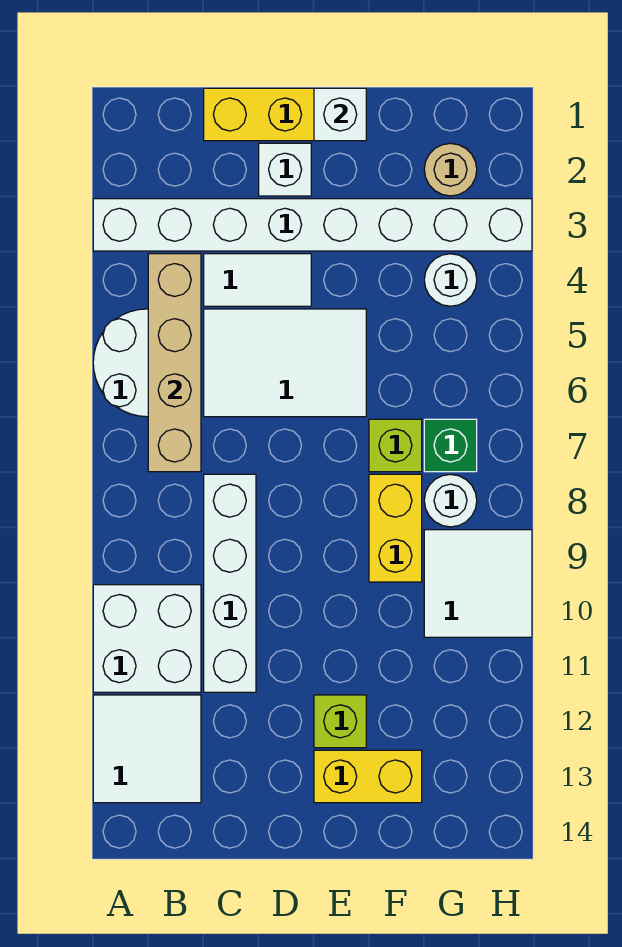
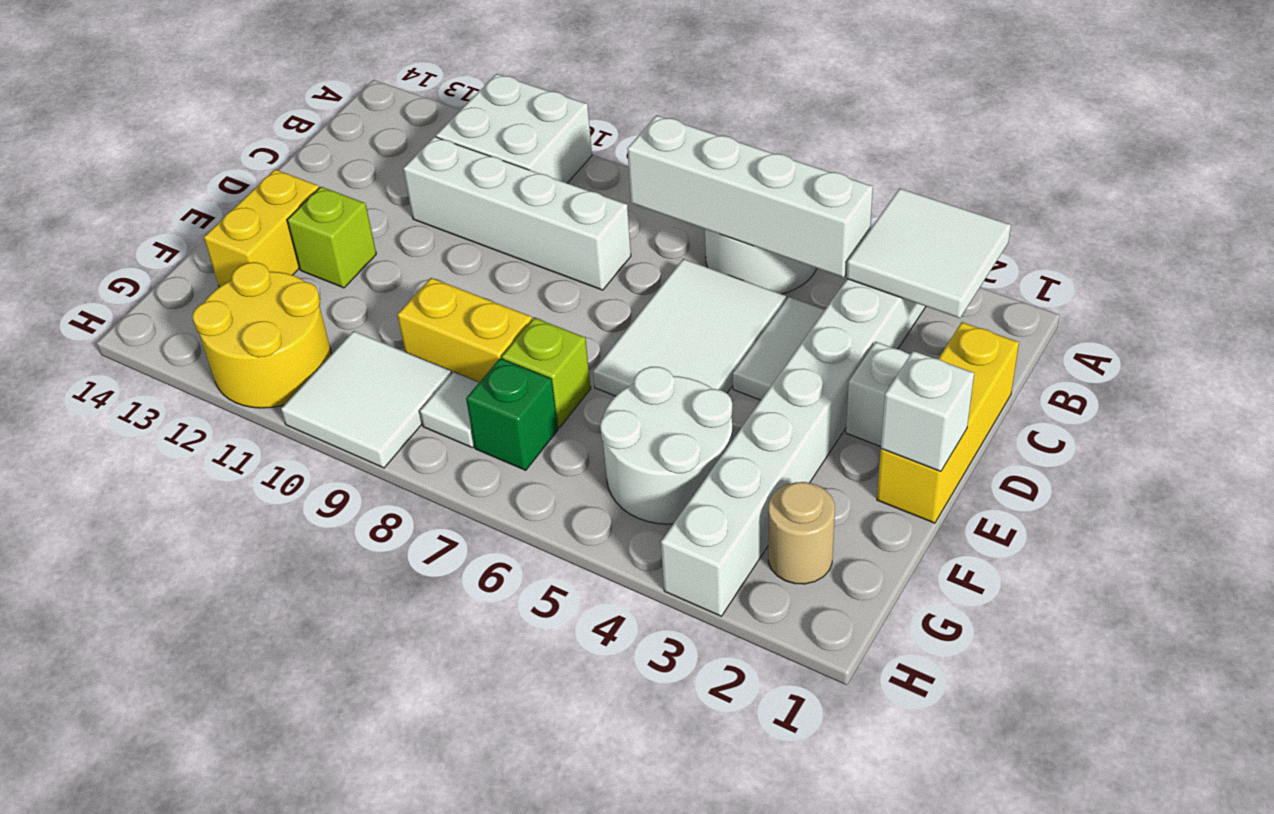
white 2x2 tile [93,695,201,803] -> white 2x2 tile moved to [847,188,1011,318]
tan 1x4 brick [148,254,201,472] -> white 1x4 brick [627,115,873,278]
white 1x1 round brick [424,254,477,306] -> white 2x2 round brick [600,367,733,524]
white 1x1 round brick [424,474,477,527] -> white 1x1 tile [420,372,479,448]
none -> yellow 2x2 round brick [193,262,331,408]

